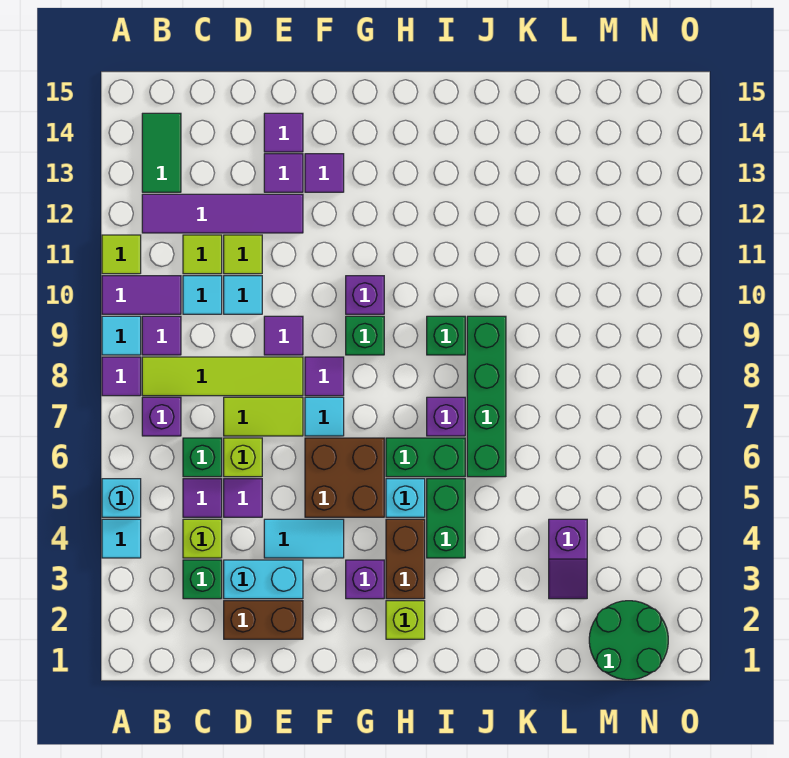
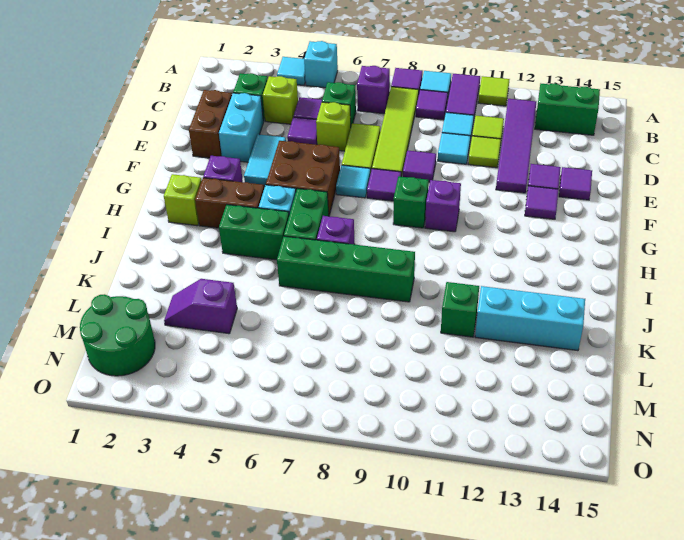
green 1x2 tile [142,113,181,192] -> green 1x2 brick [535,84,600,135]
green 1x1 brick [427,316,465,355] -> green 1x1 brick moved to [441,282,479,337]
none -> cyan 1x3 brick [475,286,585,351]

